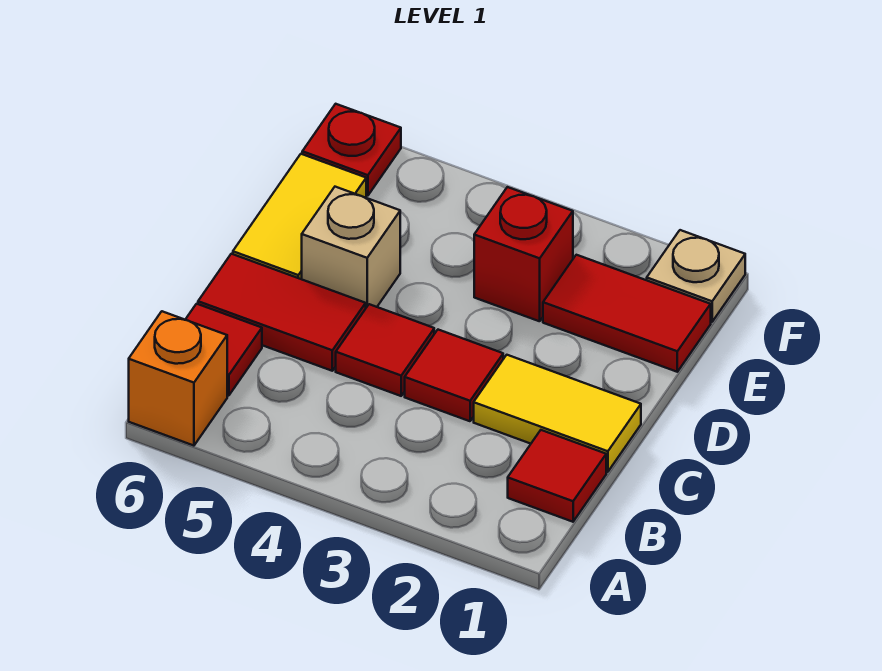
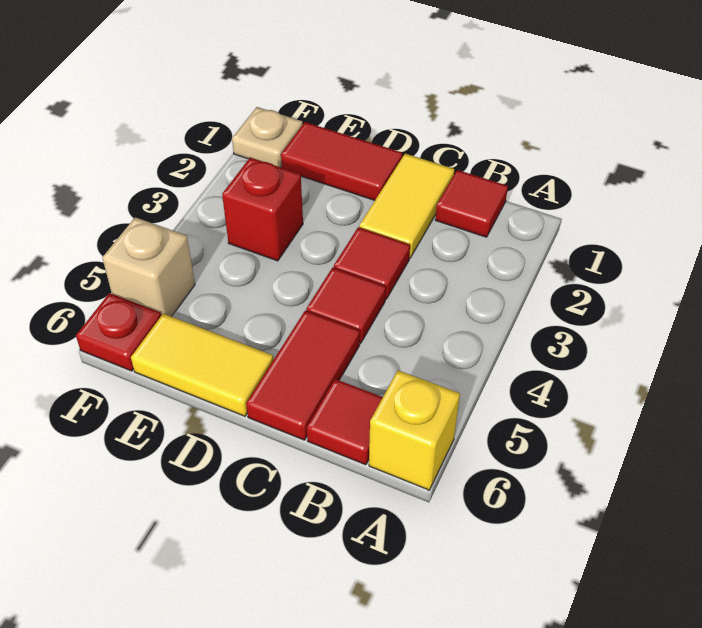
orange 1x1 brick [129,311,227,446] -> yellow 1x1 brick [369,370,460,490]
tan 1x1 brick [302,187,400,308] -> tan 1x1 brick moved to [102,217,195,317]
red 1x2 tile [543,255,711,372] -> red 1x2 tile turned to [281,122,402,200]

